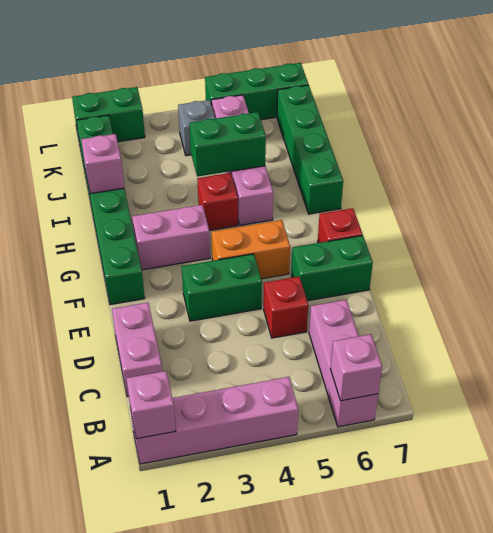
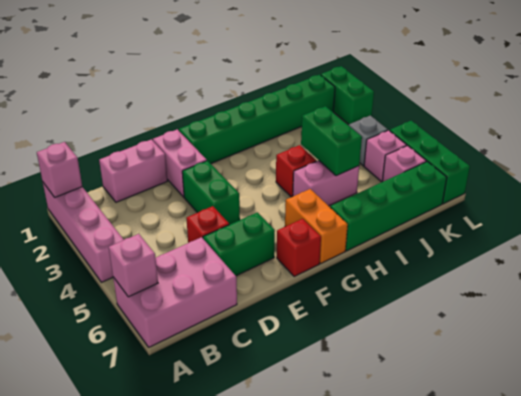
pink 1x3 brick [309,300,378,427] -> pink 2x3 brick [113,237,237,347]
green 1x2 brick [291,236,373,301] -> green 1x2 brick turned to [203,212,275,276]
orange 1x2 brick [211,220,290,279] -> orange 1x2 brick moved to [285,189,348,263]
pink 1x2 brick [132,205,210,270] -> pink 1x2 brick moved to [153,129,207,197]
pink 1x1 brick [81,134,124,194] -> pink 1x1 brick moved to [382,146,426,182]

